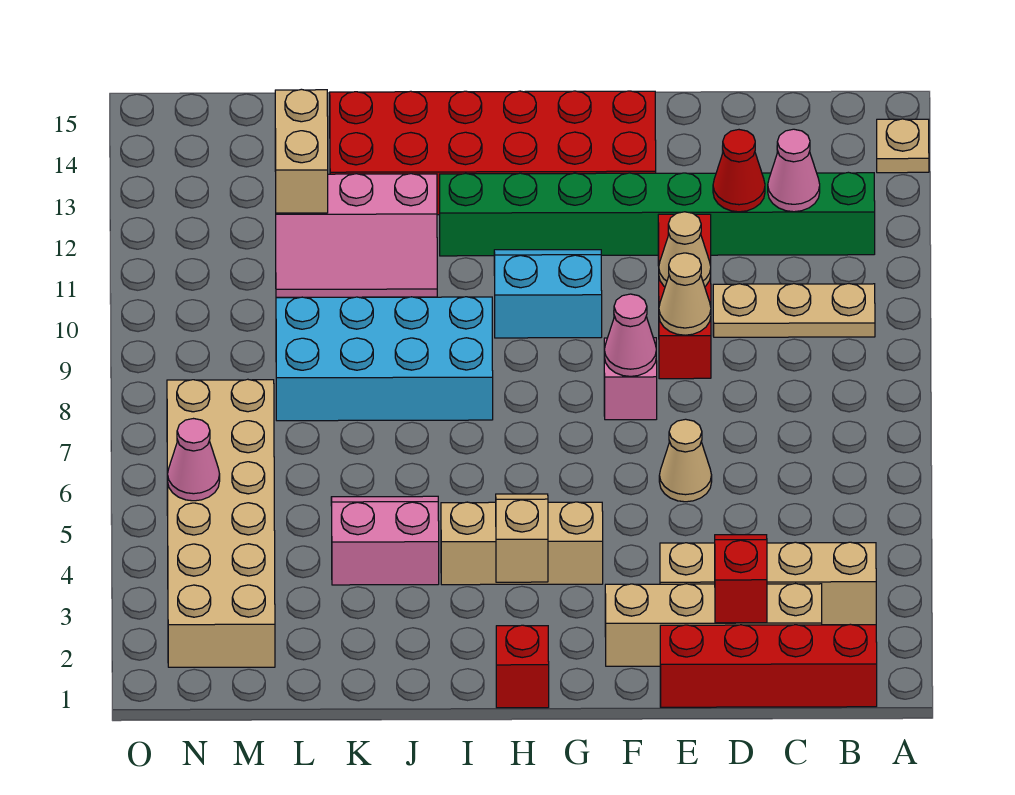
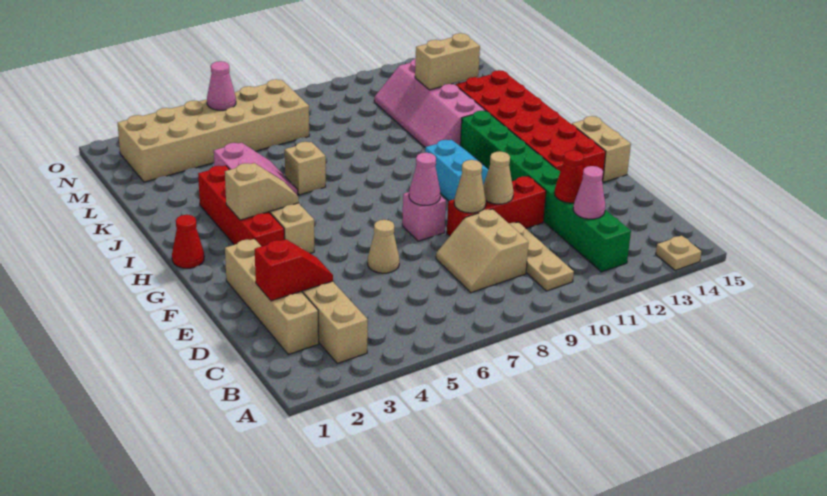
red 1x4 brick [660,624,877,707] -> red 1x4 brick moved to [198,166,284,247]
none -> tan 2x2 slope [436,209,529,293]
none -> tan 1x2 brick [572,116,631,182]
red 1x1 brick [496,625,549,708] -> red 1x1 cone [172,215,204,268]
cyan 2x4 brick [276,297,493,421] -> none
none -> tan 1x1 brick [285,142,326,195]
pink 2x3 slope [276,174,437,297] -> pink 2x4 slope [374,59,485,147]

